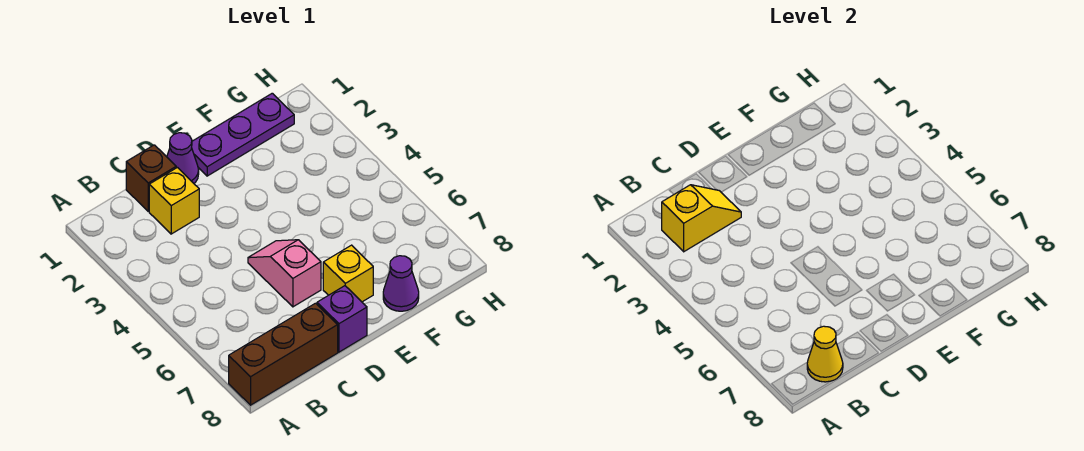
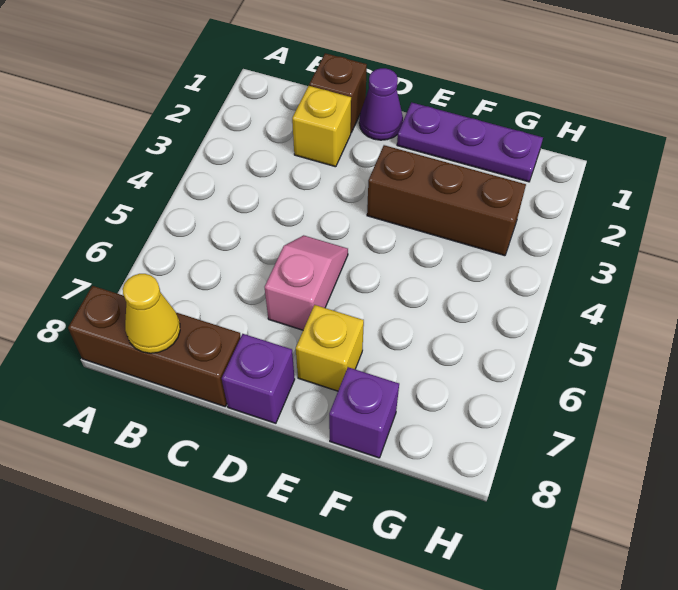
yellow 1x2 slope [662,185,741,252] -> none
none -> brown 1x3 brick [367,145,526,256]
purple 1x1 cone [383,256,419,311] -> purple 1x1 brick [329,367,399,458]

